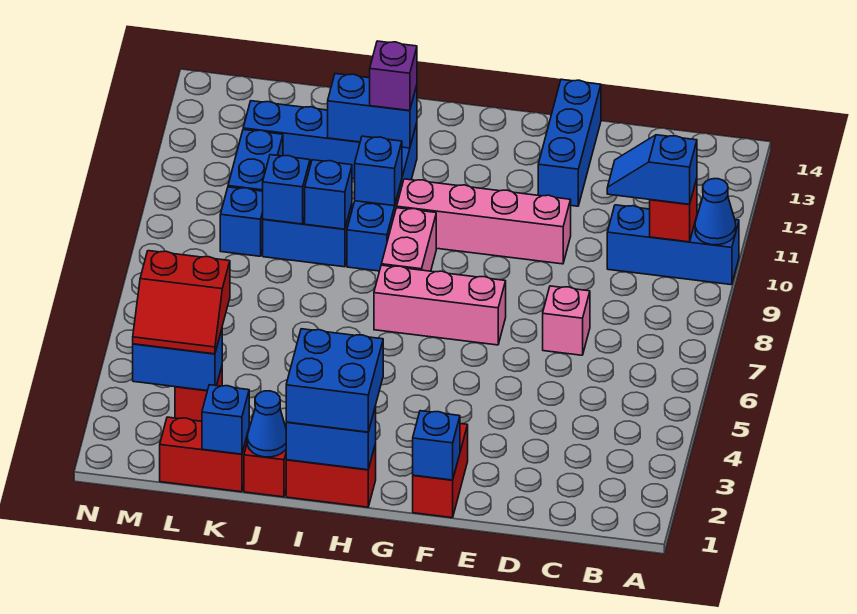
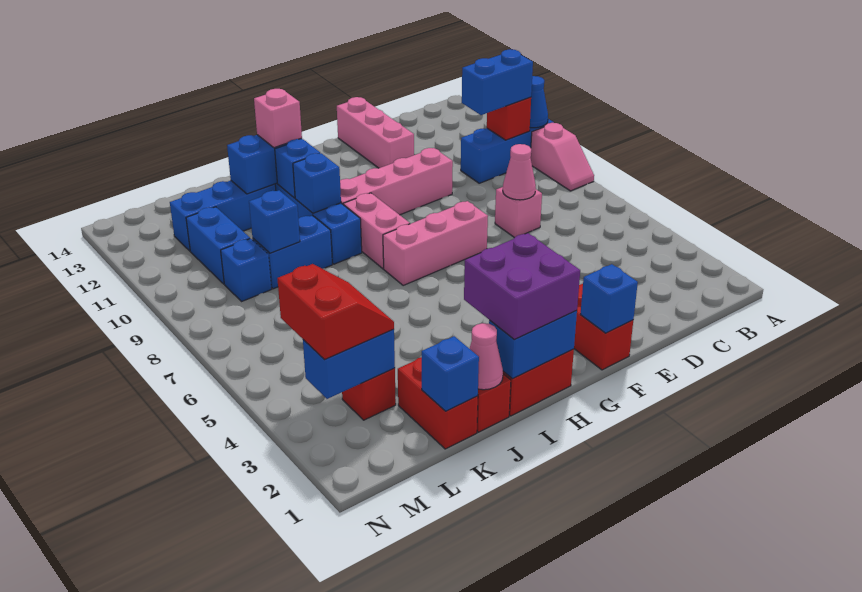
none -> pink 1x2 slope [531,123,594,191]
blue 1x2 slope [607,135,697,204] -> blue 1x2 brick [462,49,533,115]
none -> pink 1x1 cone [503,144,536,200]
blue 1x3 brick [538,80,601,206] -> pink 1x3 brick [337,97,414,168]
blue 2x2 brick [286,329,383,432] -> purple 2x2 brick [464,233,580,340]
purple 1x1 brick [370,41,417,111] -> pink 1x1 brick [254,89,302,148]
blue 1x1 cone [247,391,286,457] -> pink 1x1 cone [469,323,503,390]
blue 1x1 brick [305,160,352,229] -> blue 1x1 brick moved to [275,139,320,198]
red 1x2 brick [160,417,249,492] -> red 1x2 brick turned to [398,357,478,449]
red 2x2 slope [133,251,230,354] -> red 2x2 slope turned to [277,264,394,360]

